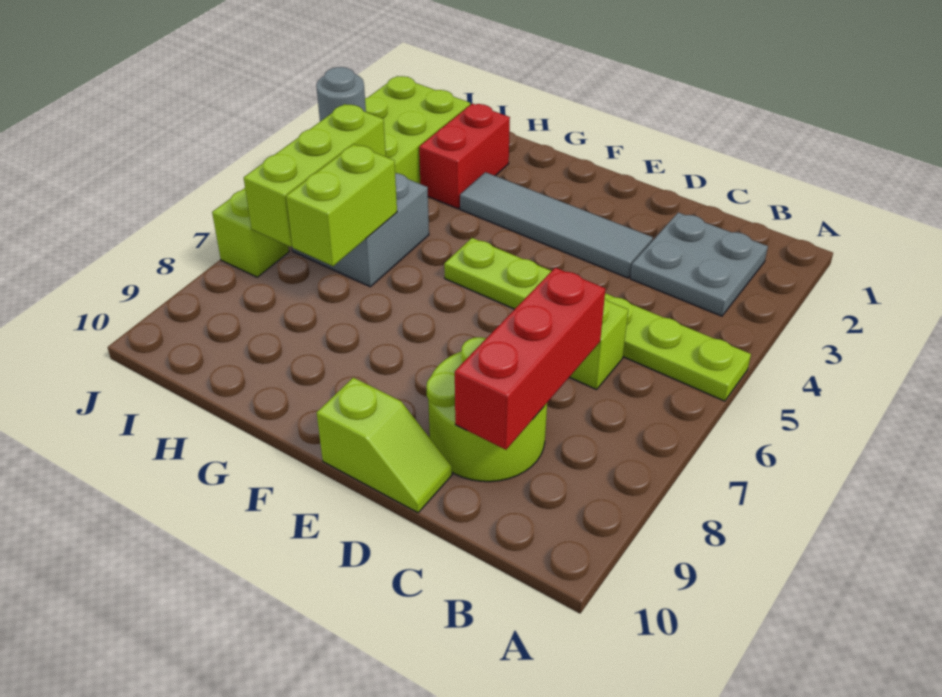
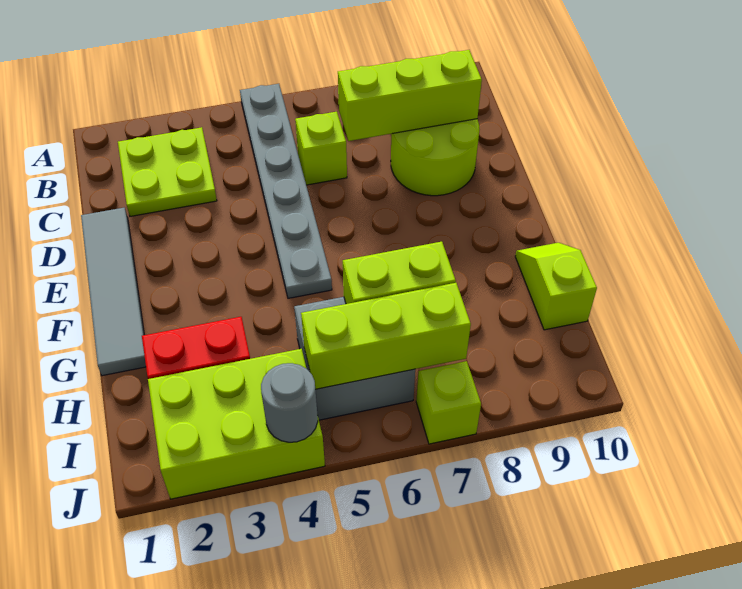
lime 1x6 plate [444,238,751,401] -> grey 1x6 plate [240,84,332,298]
grey 2x2 plate [630,213,768,316] -> lime 2x2 plate [118,127,217,216]
red 1x3 brick [455,268,605,450] -> lime 1x3 brick [338,50,482,141]
grey 1x4 tile [460,172,653,278] -> grey 1x4 tile moved to [81,208,146,376]
lime 1x2 slope [317,378,452,513] -> lime 1x2 slope moved to [515,243,597,330]

